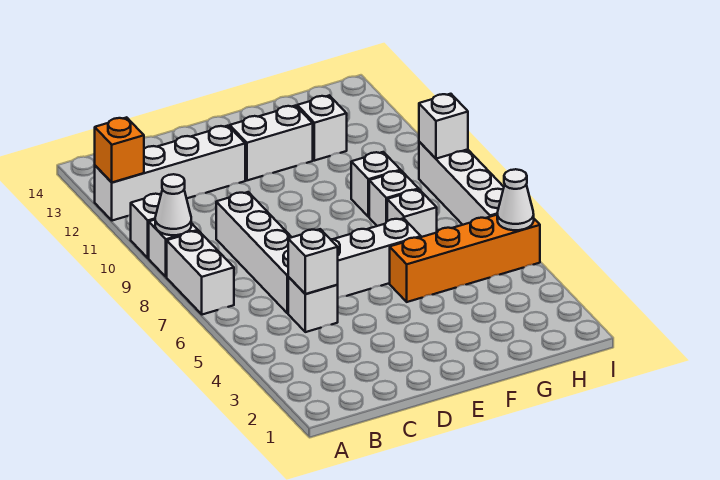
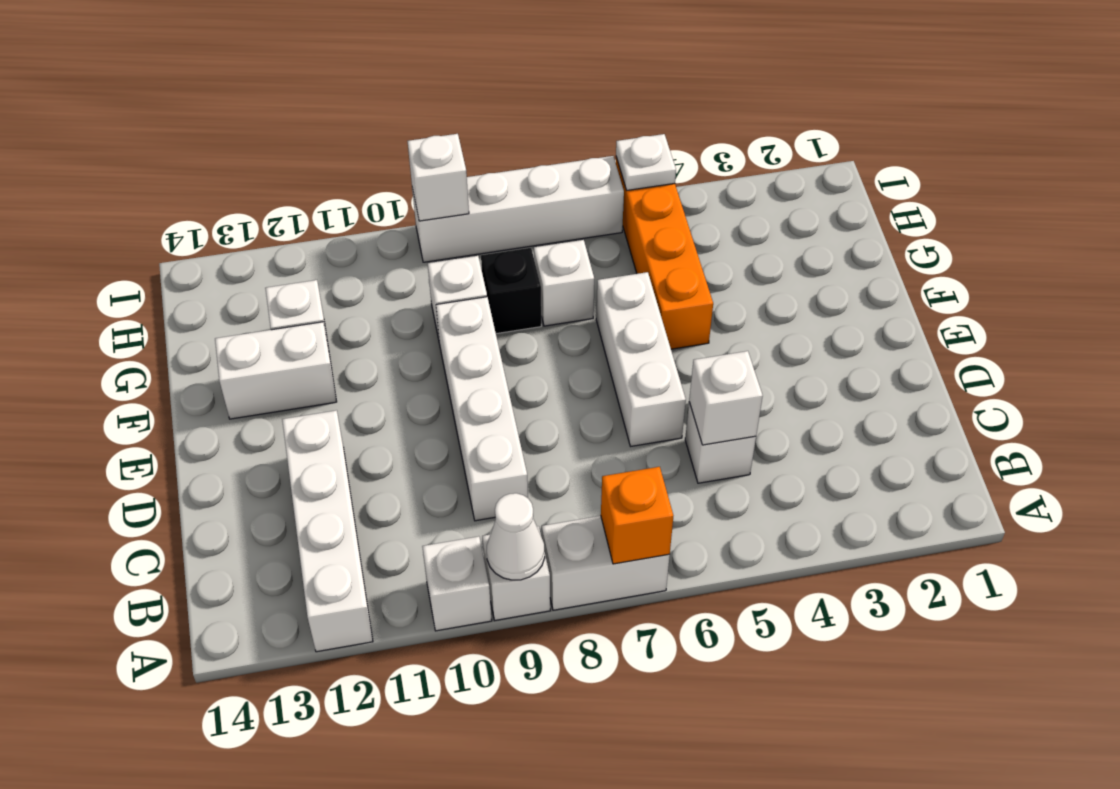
orange 1x1 brick [95,117,144,182] -> orange 1x1 brick moved to [601,467,673,564]
white 1x4 brick [216,192,292,313] -> white 1x4 brick turned to [436,297,528,521]
white 1x2 brick [230,106,313,180] -> white 1x2 brick turned to [215,322,337,419]
white 1x1 brick [369,171,419,226] -> black 1x1 brick [481,248,541,334]
white 1x1 cone [497,169,534,230] -> white 1x1 plate [616,134,676,190]

